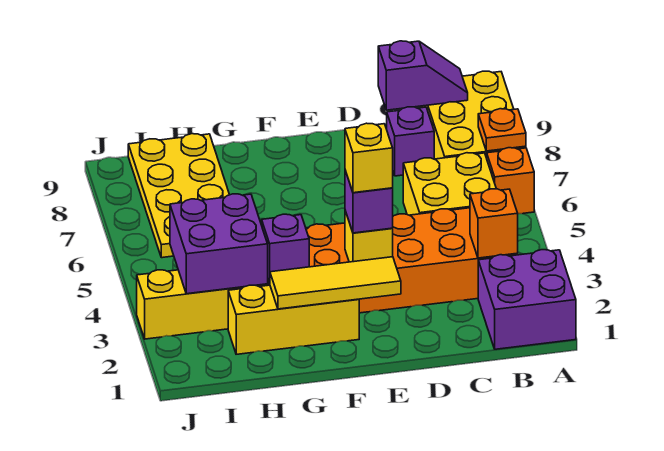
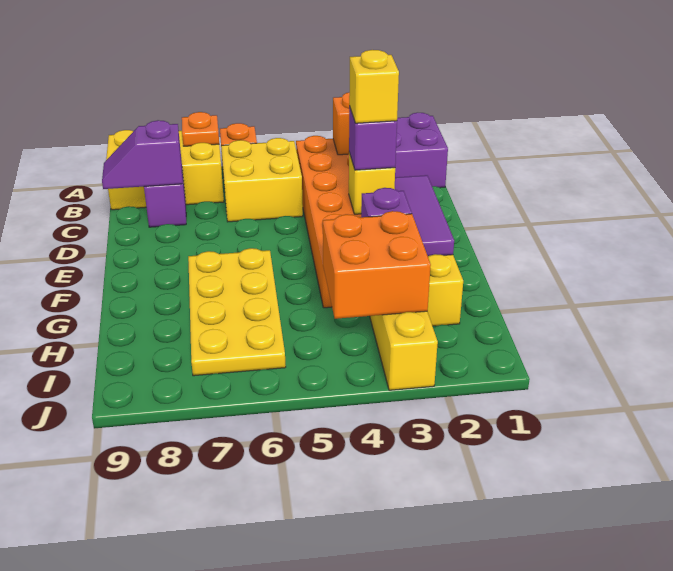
purple 1x2 slope [378,41,468,110] -> purple 1x2 slope turned to [102,120,182,189]
yellow 1x3 tile [270,257,401,309] -> purple 1x3 tile [395,175,454,256]
purple 2x2 brick [170,194,268,294] -> orange 2x2 brick [323,211,431,319]
yellow 2x4 plate [128,134,229,258] -> yellow 2x4 plate turned to [188,248,286,376]

